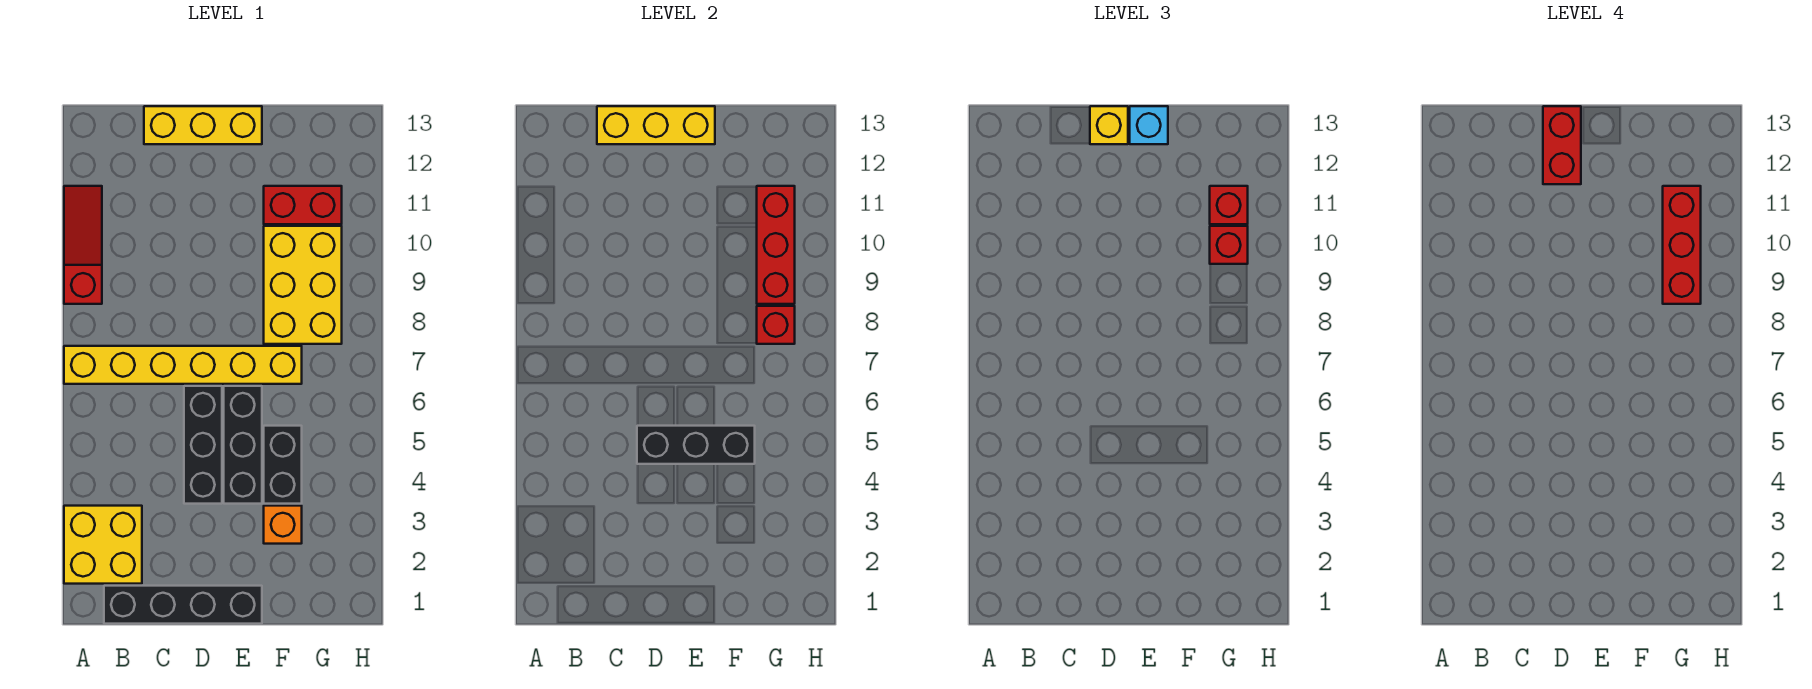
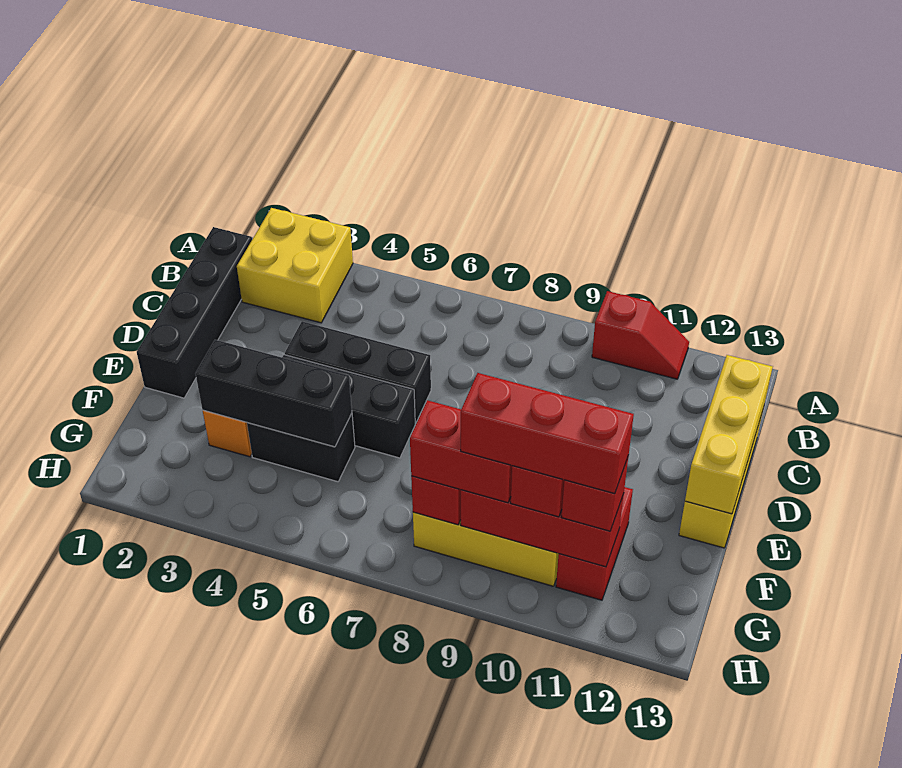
yellow 1x6 brick [64,346,302,384] -> none
red 1x3 slope [64,186,102,304] -> red 1x2 slope [592,291,689,379]
black 1x3 brick [637,426,755,464] -> black 1x3 brick turned to [195,340,352,447]
red 1x2 brick [1543,106,1581,184] -> red 1x2 brick moved to [410,400,512,503]
yellow 1x1 brick [1090,106,1128,144] -> none
cyan 1x1 brick [1130,106,1168,144] -> none

